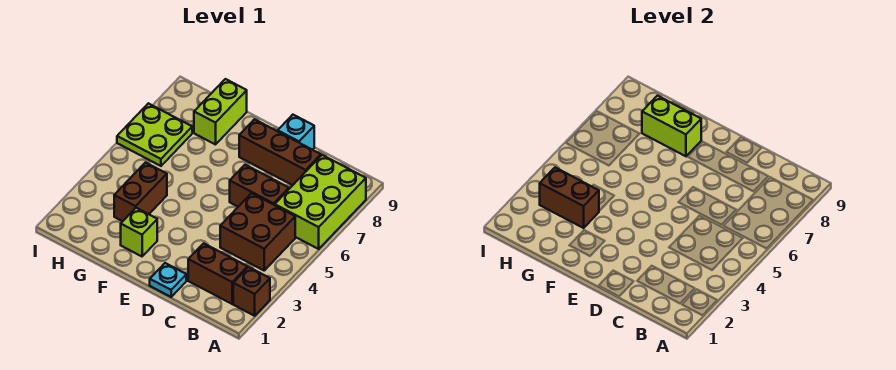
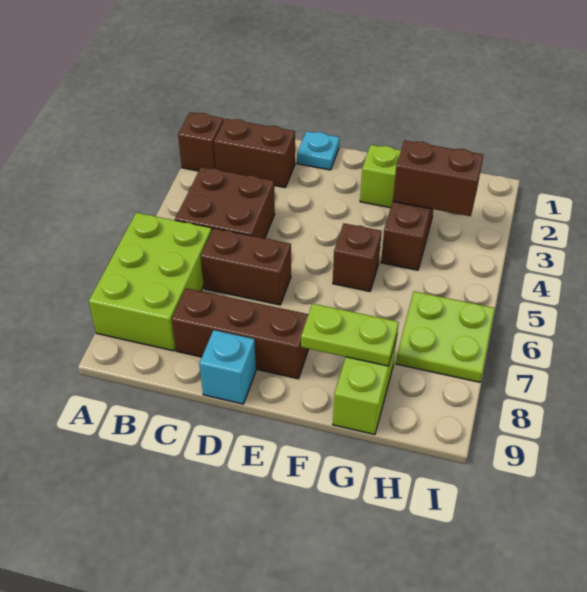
none -> brown 1x1 brick [333,223,382,291]
lime 1x2 brick [642,96,701,156] -> lime 1x2 plate [301,304,399,366]

